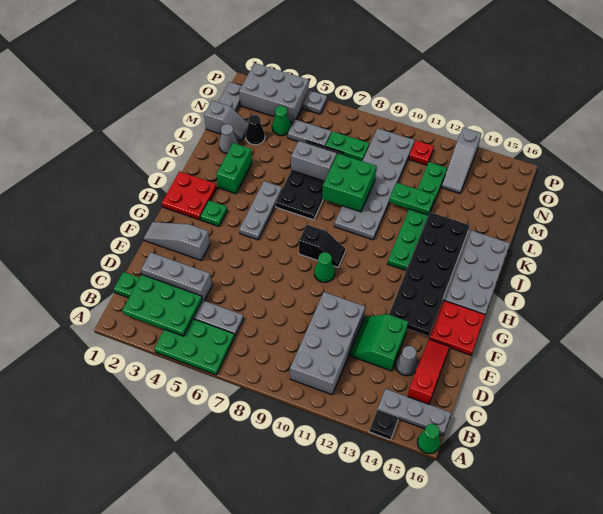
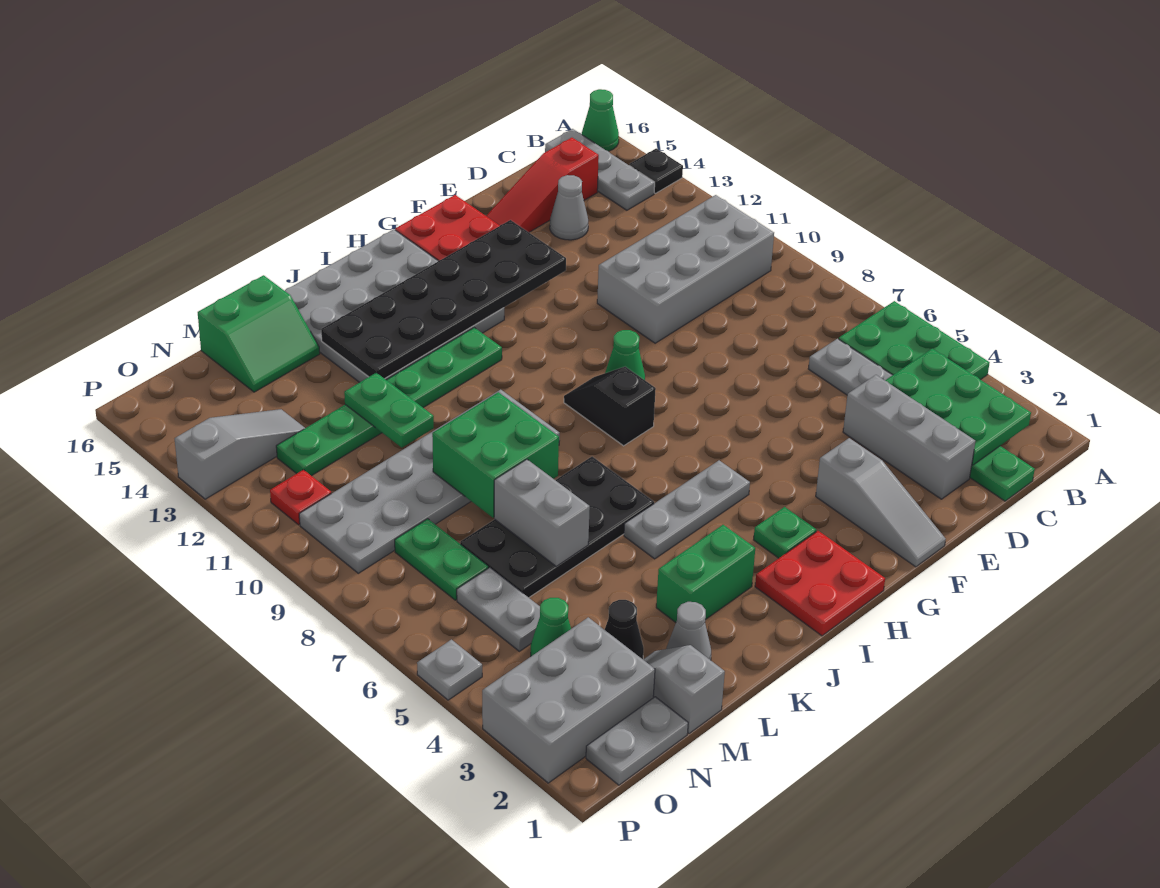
green 2x2 slope [350,314,408,371] -> green 2x2 slope moved to [198,275,320,392]
grey 2x3 brick [239,63,309,123] -> grey 2x3 brick turned to [482,617,655,783]

